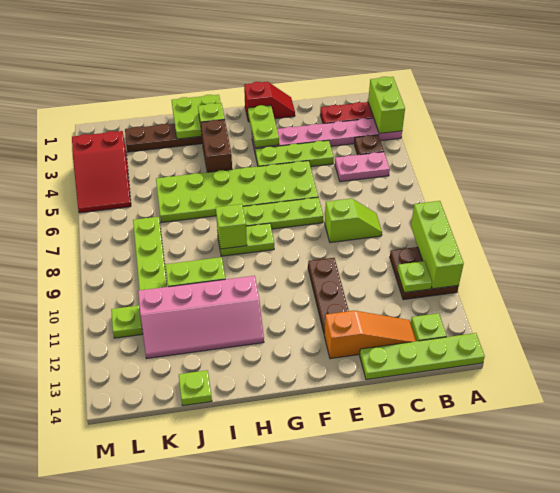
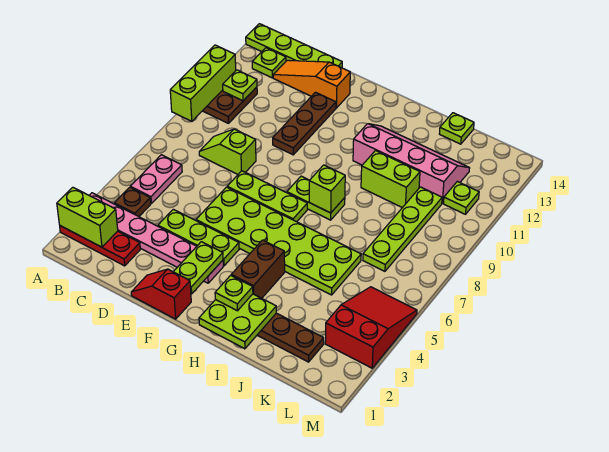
lime 1x2 brick [368,77,405,134] -> lime 1x2 brick turned to [57,187,118,247]
pink 1x2 plate [335,152,390,182] -> pink 1x2 plate turned to [130,155,182,203]

